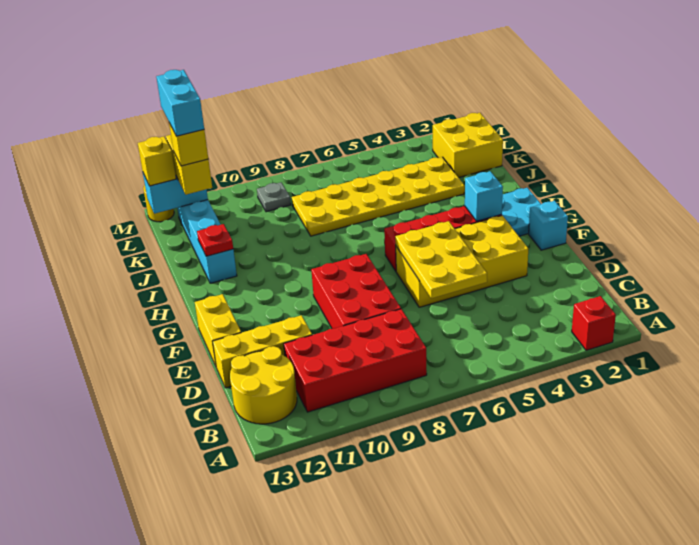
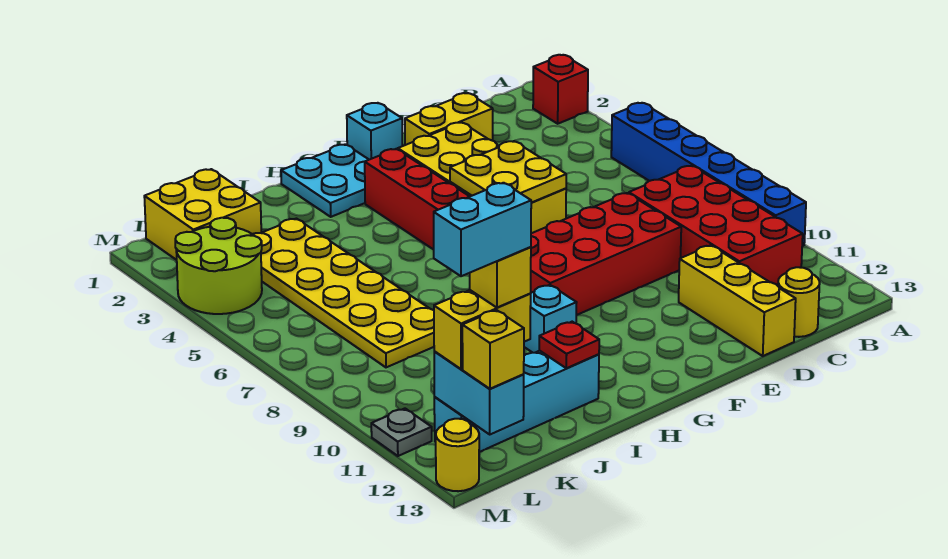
none -> blue 1x6 brick [611,103,806,246]
yellow 2x2 round brick [230,346,297,424] -> yellow 1x1 round brick [778,267,820,337]
yellow 2x3 plate [395,221,487,298] -> yellow 2x2 plate [450,141,566,203]
red 2x3 brick [311,254,401,329] -> red 2x4 brick [531,193,681,315]
yellow 1x2 brick [195,294,241,366] -> yellow 1x2 brick moved to [405,93,493,145]
cyan 1x1 brick [465,171,503,221] -> cyan 1x1 brick moved to [524,285,577,353]
none -> lime 2x2 round brick [175,218,262,314]
grey 1x1 plate [257,183,291,212] -> grey 1x1 plate moved to [371,409,432,456]

